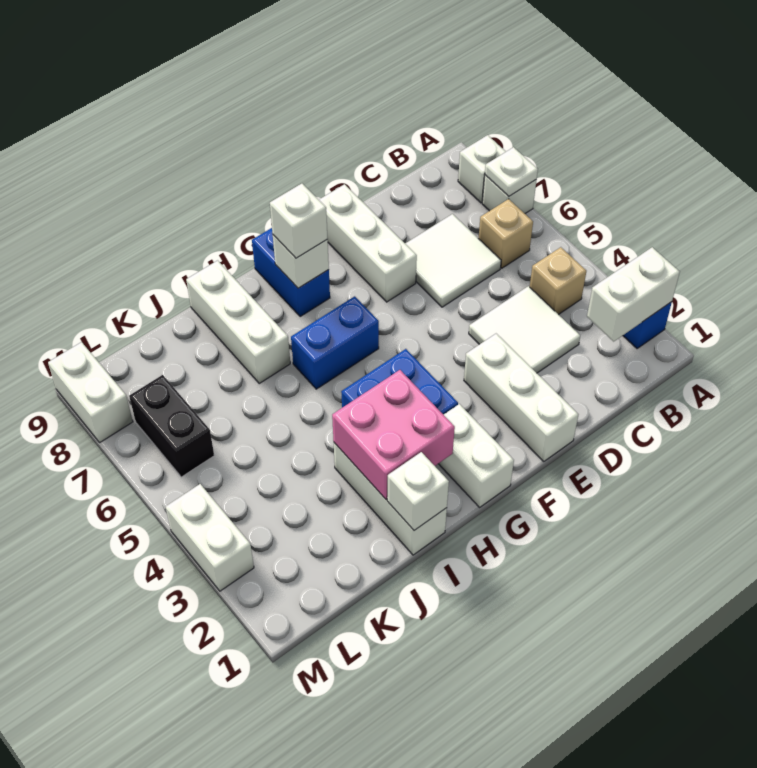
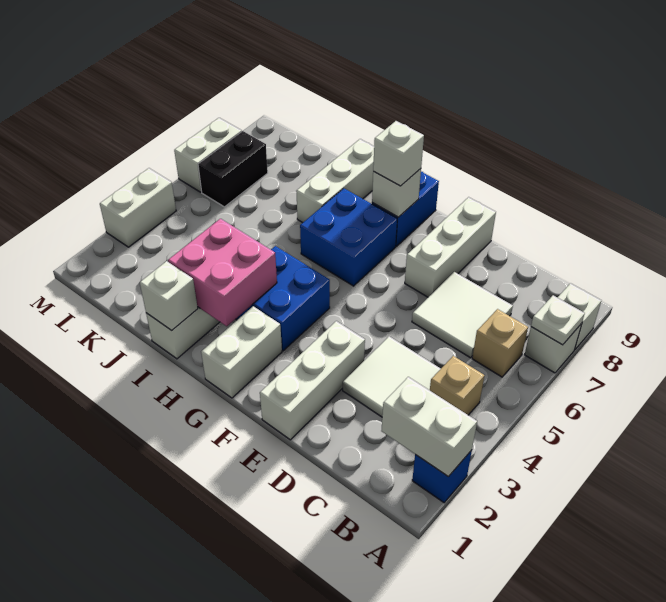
blue 1x2 brick [291,296,379,389] -> blue 2x2 brick [300,189,397,286]
white 1x2 brick [48,342,133,442] -> white 1x2 brick moved to [174,118,242,192]

